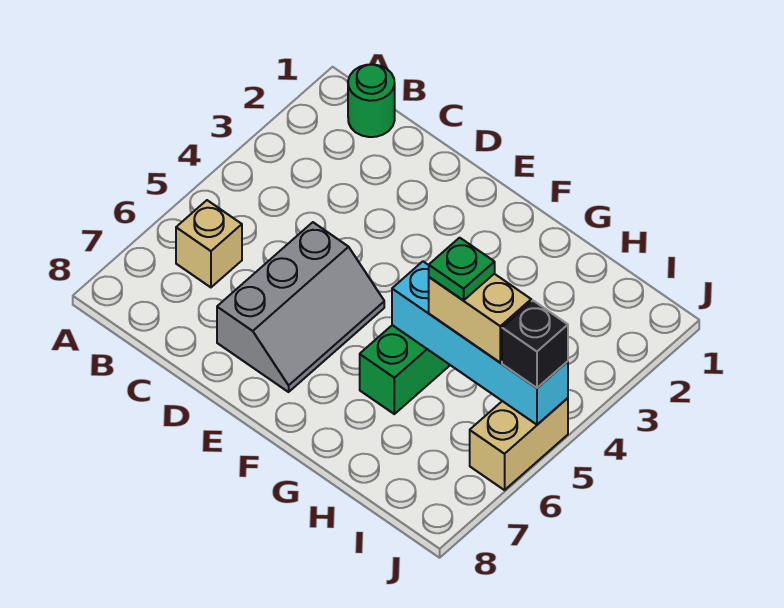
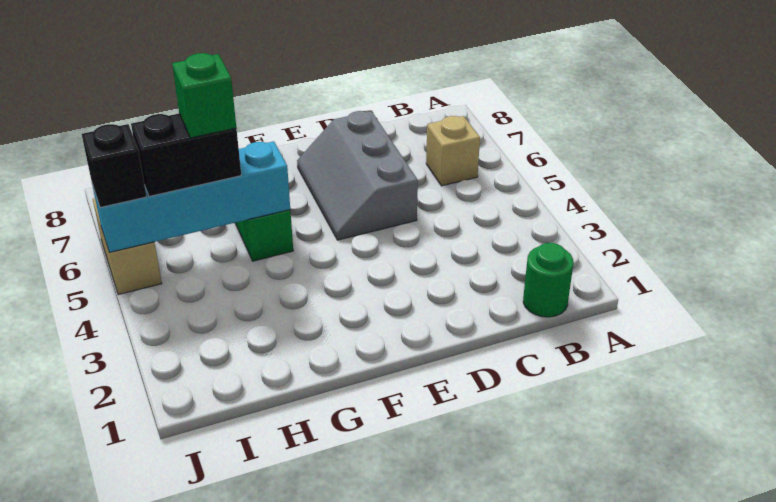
tan 1x2 brick [429,274,531,362] -> black 1x2 brick [131,114,241,196]
green 1x1 plate [429,238,495,300] -> green 1x1 brick [172,53,236,138]

